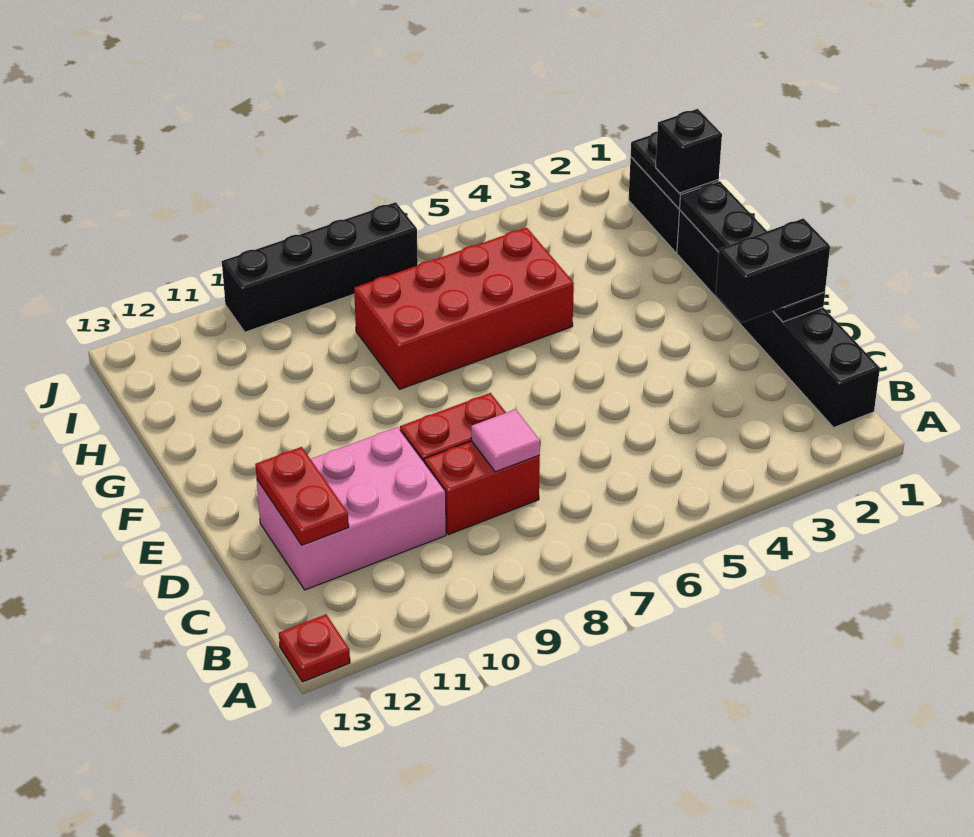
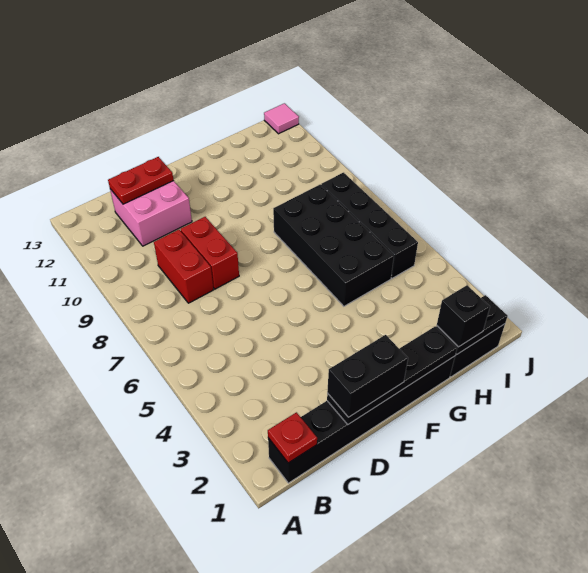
red 1x1 plate [279,614,350,682] -> red 1x1 plate moved to [268,412,317,463]
pink 1x1 tile [471,409,540,472] -> pink 1x1 tile moved to [264,103,299,134]
pink 2x3 brick [257,427,446,590] -> pink 2x2 brick [110,181,192,246]
black 1x2 brick [716,218,830,323] -> black 1x2 brick turned to [327,335,408,417]
red 2x4 brick [354,228,574,389] -> black 2x4 brick [273,184,394,306]
black 1x4 brick [222,202,418,332] -> black 1x4 brick moved to [321,172,418,278]

